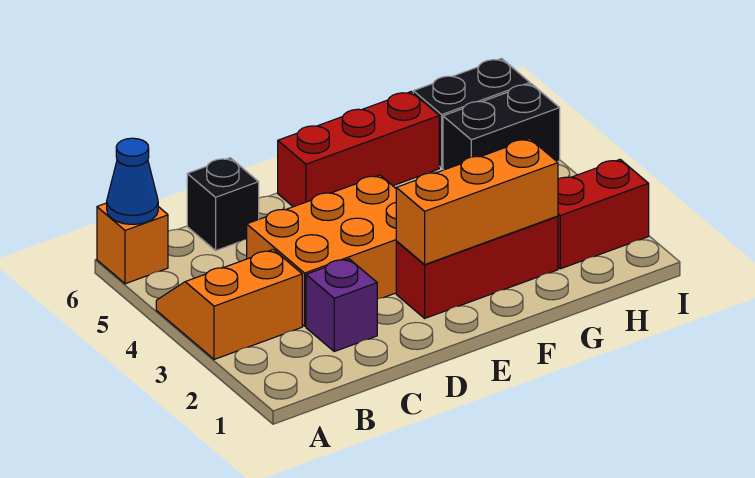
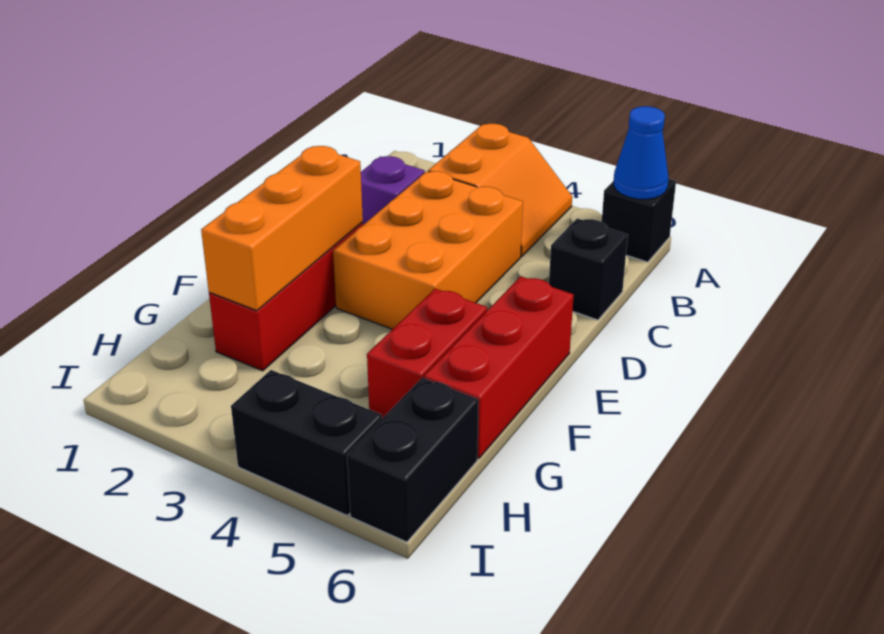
orange 1x1 brick [97,203,168,284] -> black 1x1 brick [602,179,676,262]
red 1x2 brick [558,160,649,269] -> red 1x2 brick moved to [367,289,487,418]
black 1x2 brick [443,84,560,170] -> black 1x2 brick turned to [231,370,382,515]

